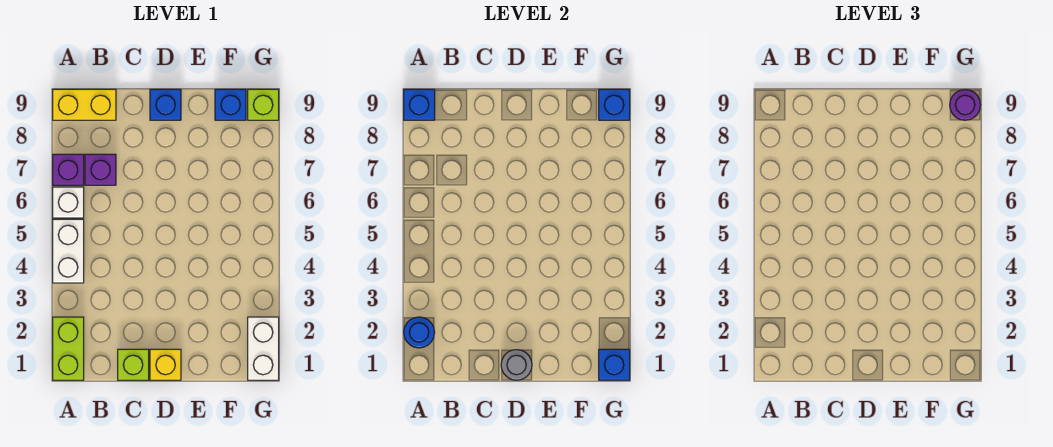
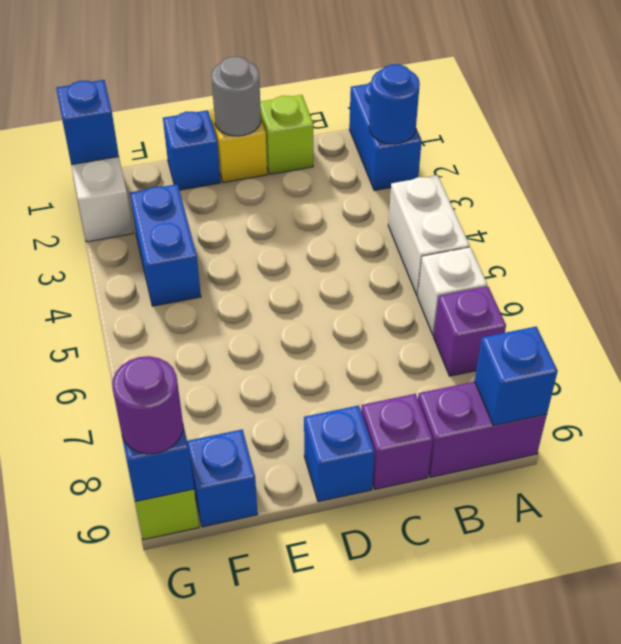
lime 1x2 brick [53,317,84,380] -> blue 1x2 brick [349,82,422,191]
yellow 1x2 brick [53,89,116,120] -> purple 1x2 brick [418,382,547,477]
purple 1x1 brick [85,154,116,185] -> purple 1x1 brick moved to [361,394,433,489]
none -> blue 1x1 brick [163,110,221,190]
none -> blue 1x2 brick [130,184,201,306]

